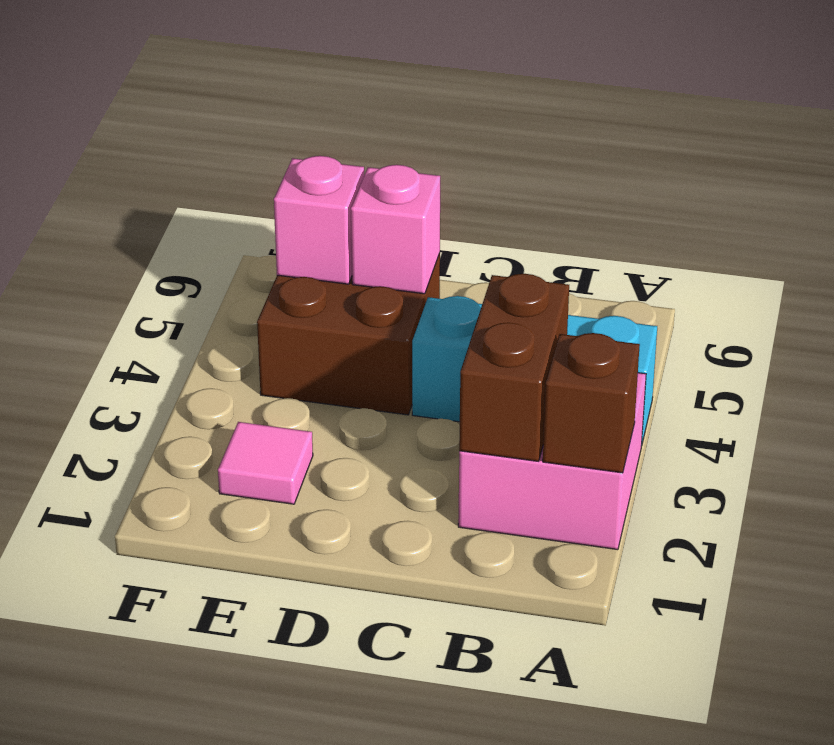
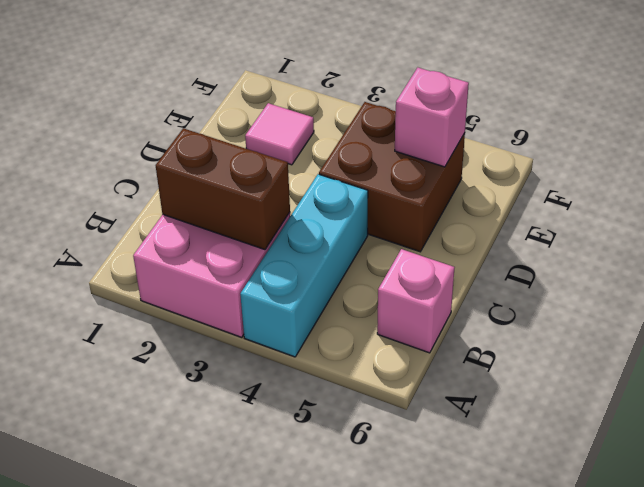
brown 1x1 brick [543,333,640,473] -> none
pink 1x1 brick [351,165,440,294] -> pink 1x1 brick moved to [377,249,455,353]

